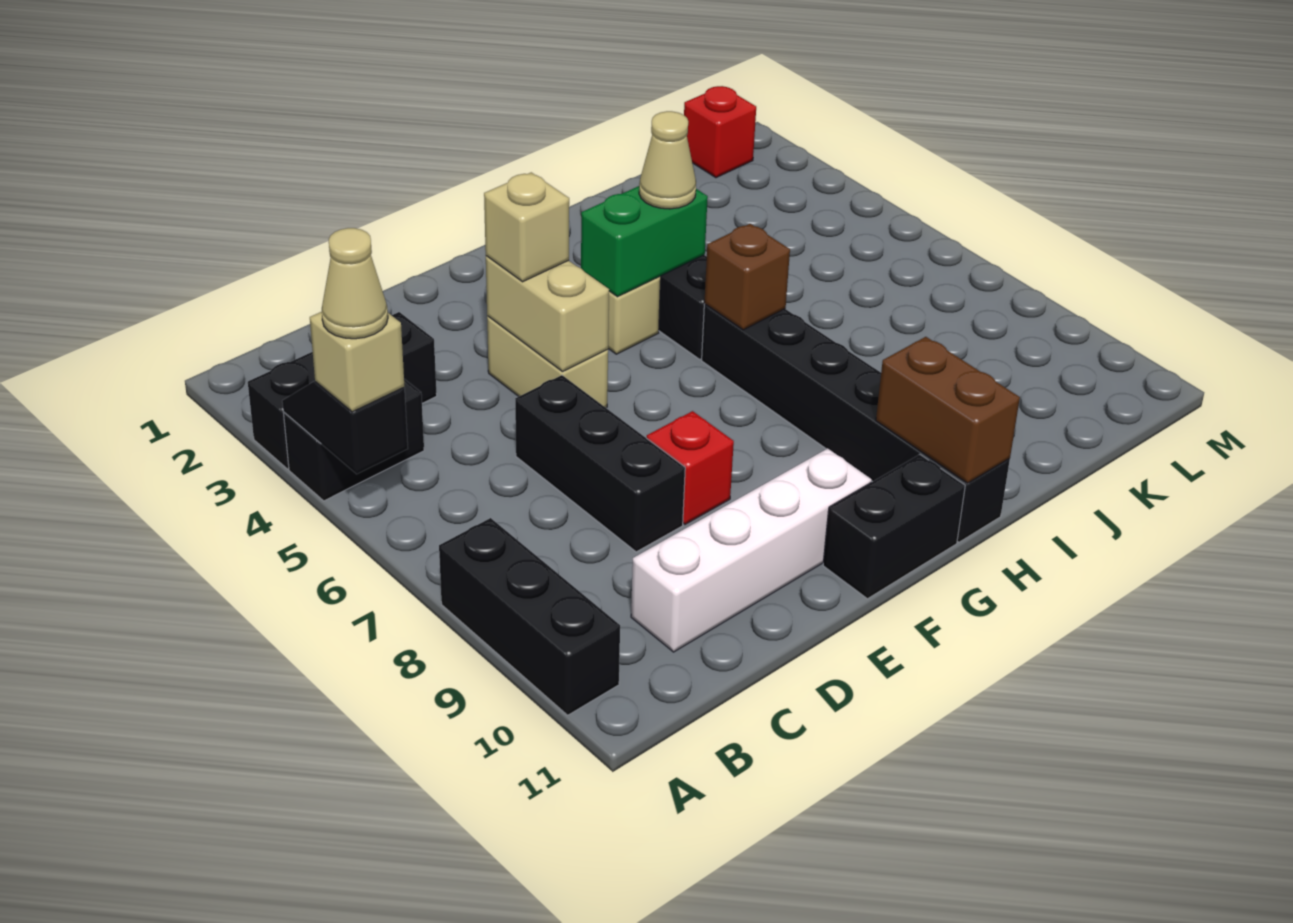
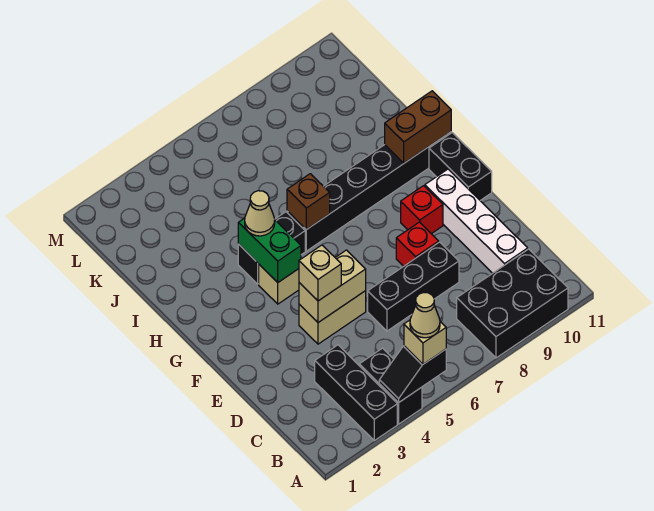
black 1x3 brick [439,518,620,715] -> black 2x3 brick [457,249,568,358]
red 1x1 brick [684,86,756,178] -> red 1x1 brick moved to [401,186,443,234]

